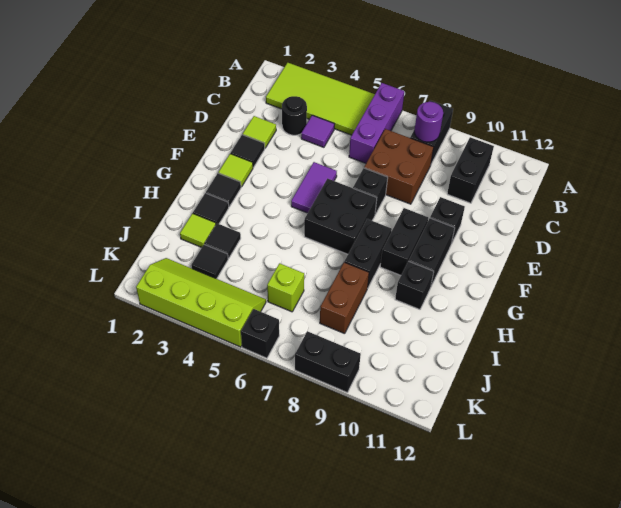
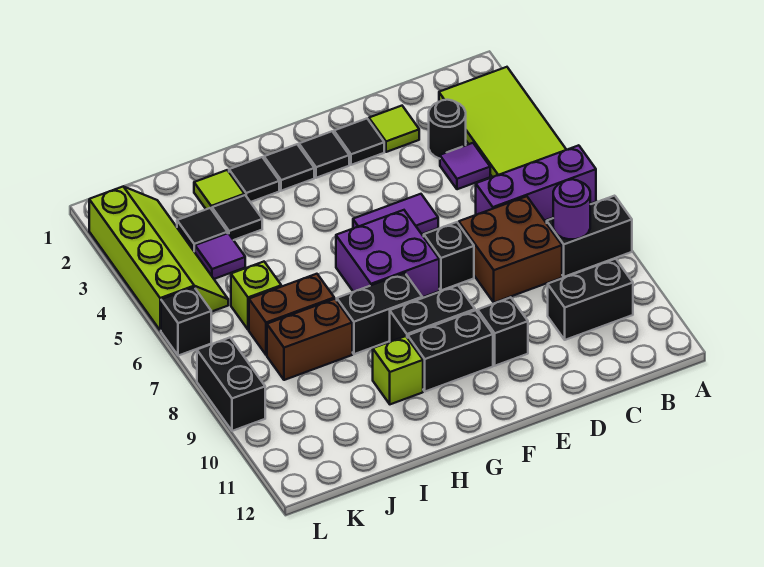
lime 1x1 tile [218,154,253,187] -> black 1x1 tile [299,131,349,178]
black 2x2 brick [304,179,377,254] -> purple 2x2 brick [336,210,439,297]
black 1x1 brick [395,261,434,309] -> lime 1x1 brick [373,336,423,404]
none -> brown 1x2 brick [249,274,334,355]
none -> purple 1x1 tile [195,233,245,279]

